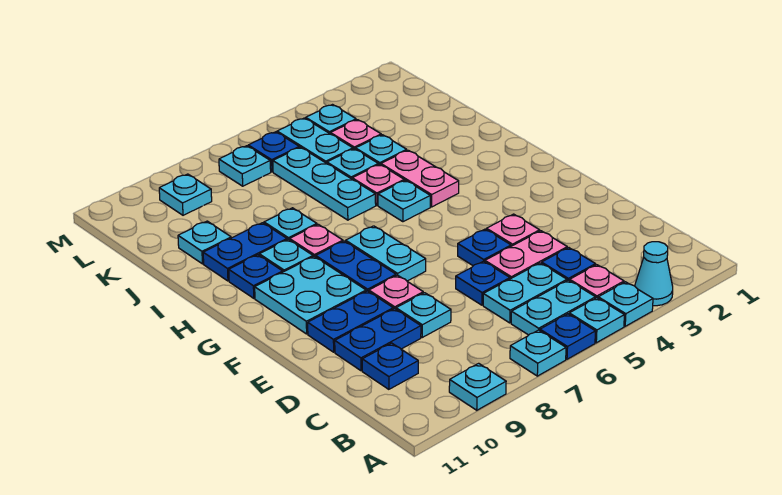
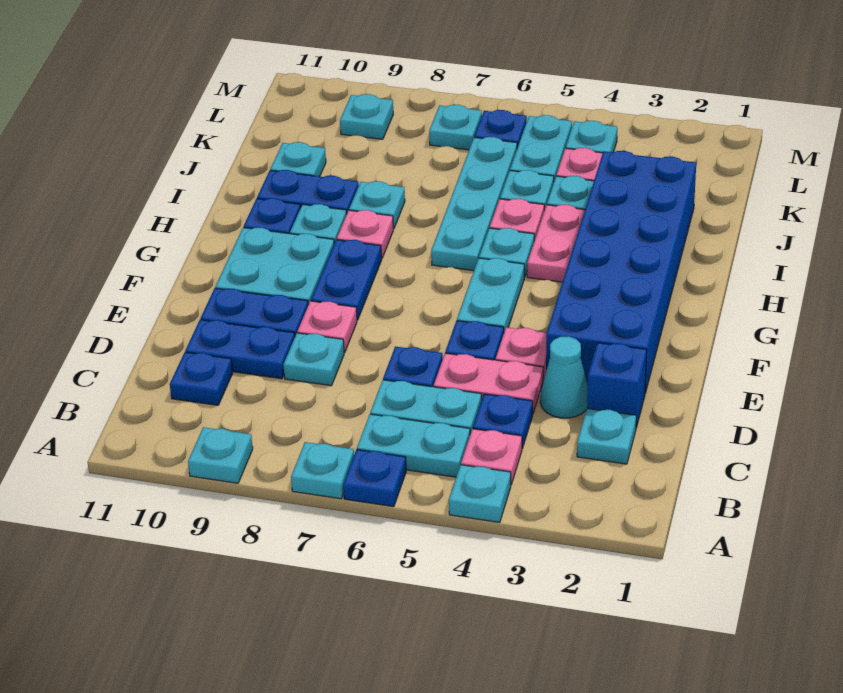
cyan 1x1 cone [635,242,673,306] -> cyan 1x1 cone moved to [540,336,588,418]
cyan 1x1 plate [569,298,624,343] -> cyan 1x1 plate moved to [577,408,636,464]
none -> blue 1x1 brick [587,343,647,428]
none -> blue 2x6 brick [546,151,696,393]
cyan 1x2 plate [346,226,426,281] -> cyan 1x2 plate moved to [457,258,524,332]
cyan 1x3 plate [273,147,376,220] -> cyan 1x4 plate [431,137,517,271]

